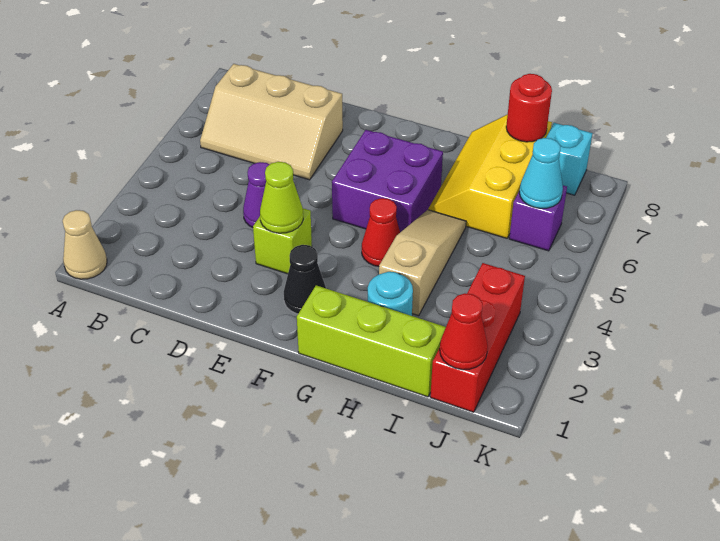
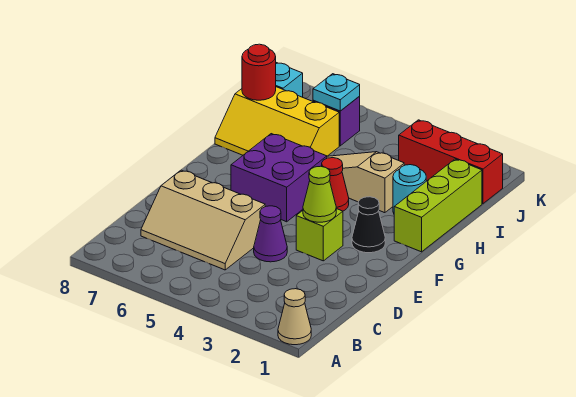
tan 2x3 slope [200,64,343,180] -> tan 2x3 slope turned to [141,170,265,270]
red 1x1 cone [440,293,488,370] -> none
cyan 1x1 cone [519,138,563,208] -> cyan 1x1 plate [313,74,360,111]

